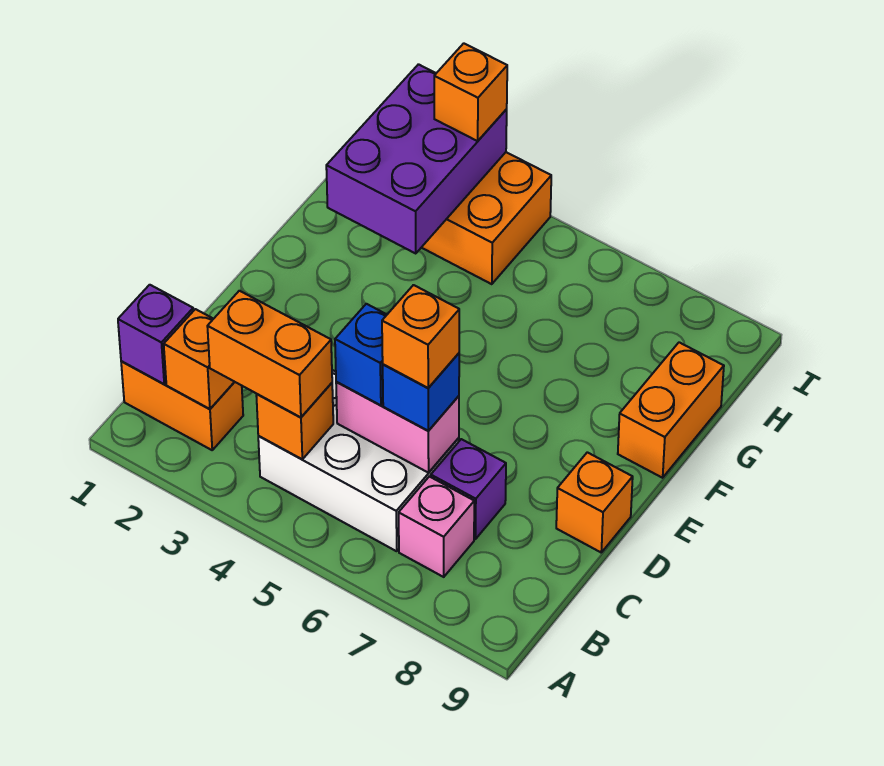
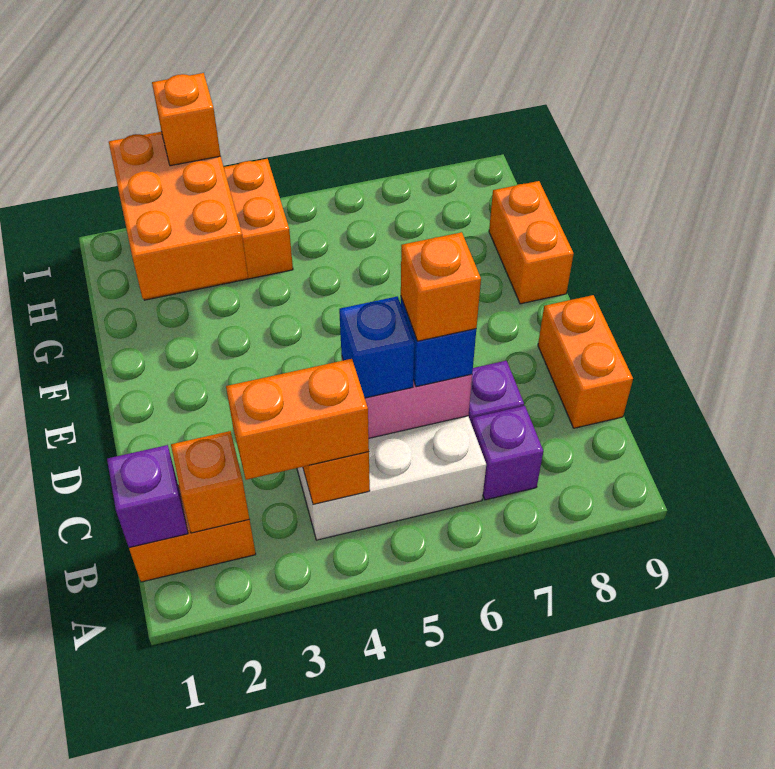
pink 1x1 brick [399,476,474,577] -> purple 1x1 brick [471,406,543,500]
orange 1x1 brick [556,452,633,552] -> orange 1x2 brick [538,295,633,428]
purple 2x3 brick [326,64,507,253] -> orange 2x3 brick [109,132,248,299]

